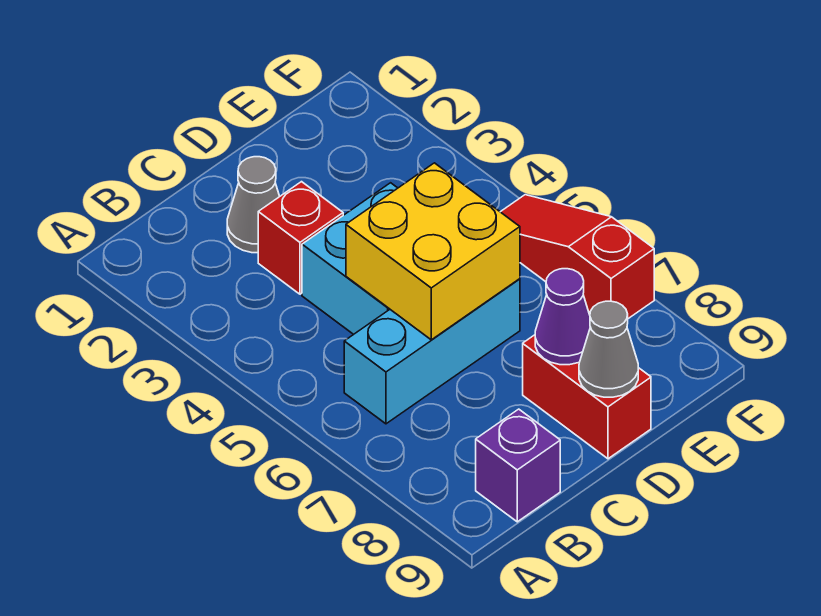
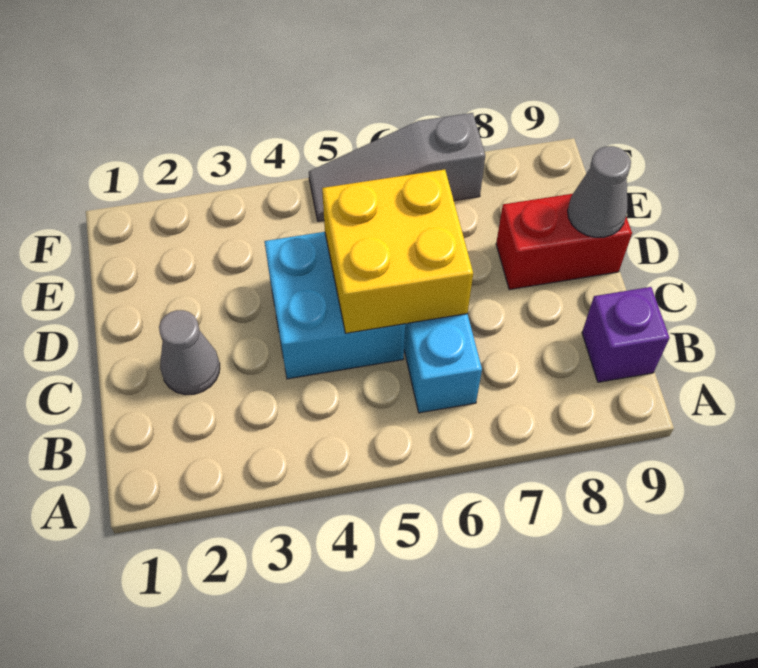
red 1x1 brick [258,182,343,294] -> none
purple 1x1 cone [535,269,590,365] -> none
red 1x3 slope [501,195,654,319] -> grey 1x3 slope [309,113,485,221]

